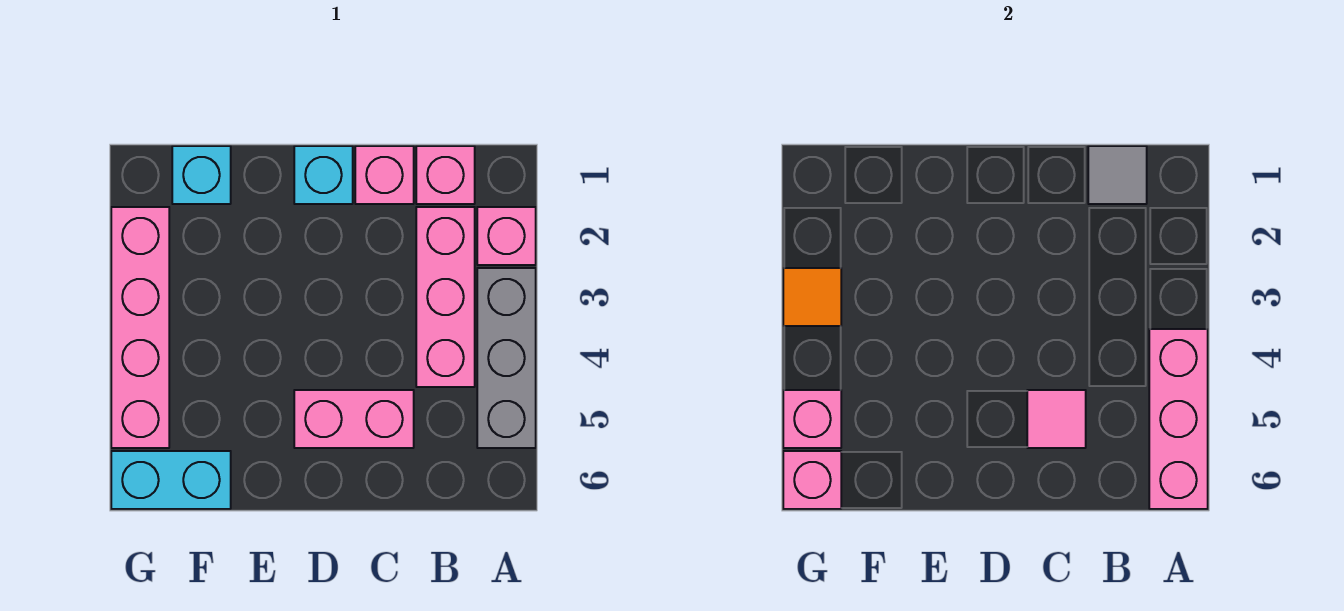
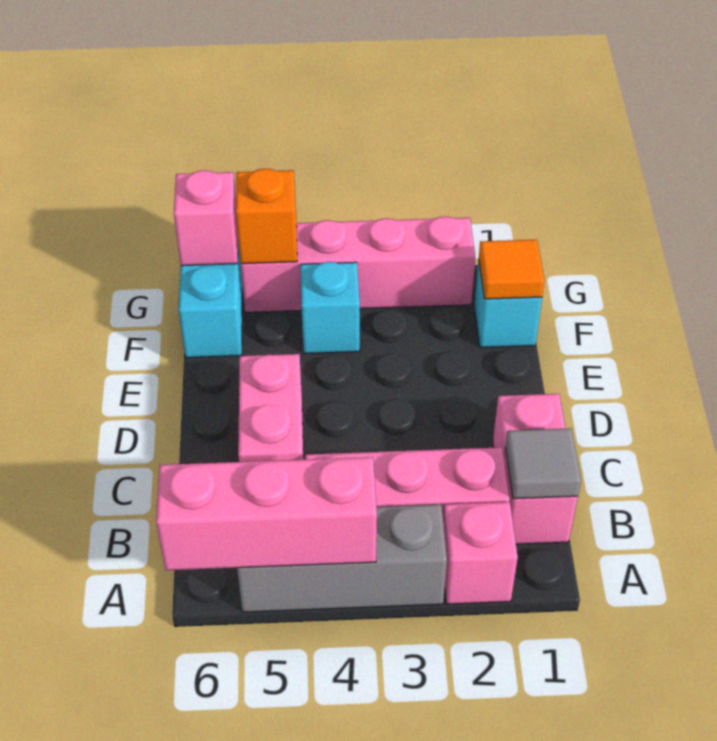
pink 1x1 tile [1027,390,1086,448] -> none
cyan 1x1 brick [294,146,353,204] -> cyan 1x1 brick moved to [300,262,360,354]
orange 1x1 tile [783,268,841,326] -> orange 1x1 tile moved to [479,240,545,299]
pink 1x1 brick [783,390,841,448] -> orange 1x1 brick [236,169,297,264]

